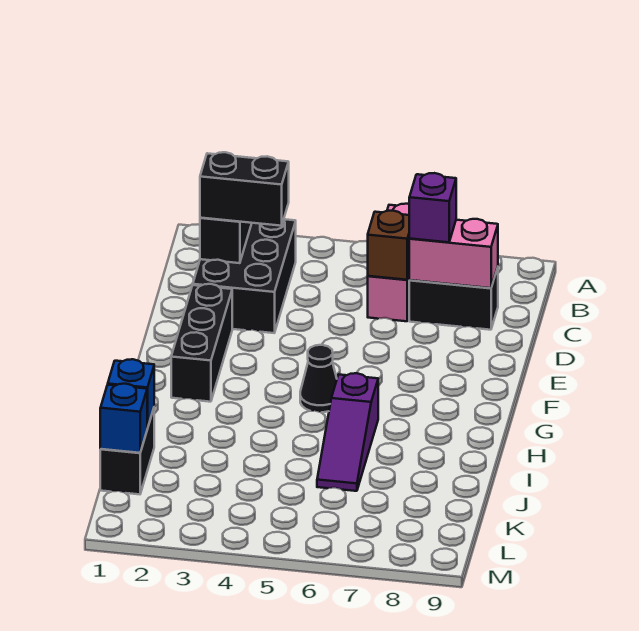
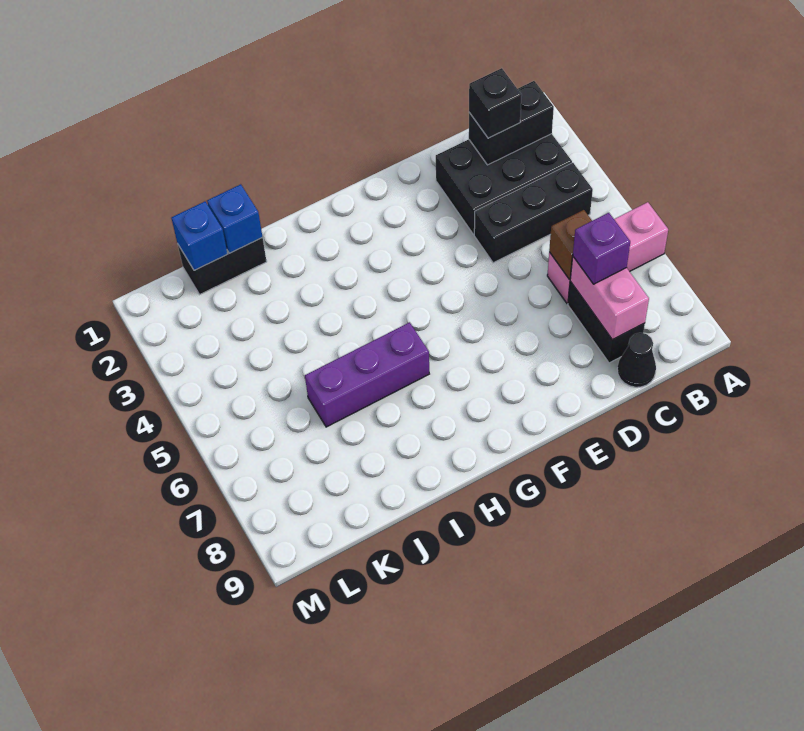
black 1x2 brick [200,152,289,226] -> black 1x1 brick [469,68,522,138]
black 1x3 brick [171,284,232,402] -> black 1x3 brick moved to [474,163,593,263]
black 1x1 cone [300,345,337,412] -> black 1x1 cone moved to [617,333,656,387]
purple 1x3 slope [317,373,378,491] -> purple 1x3 brick [305,322,429,427]

